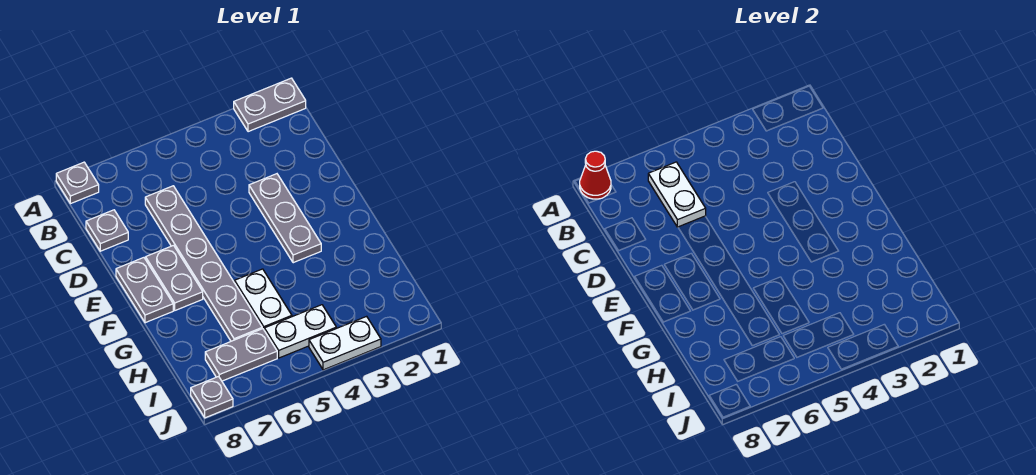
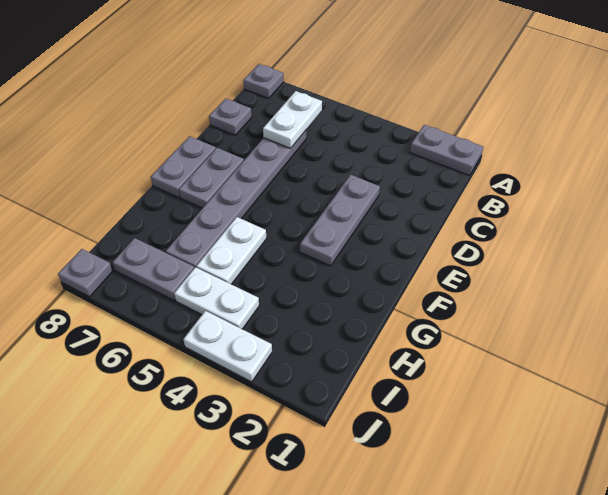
red 1x1 cone [580,151,611,199] -> none

